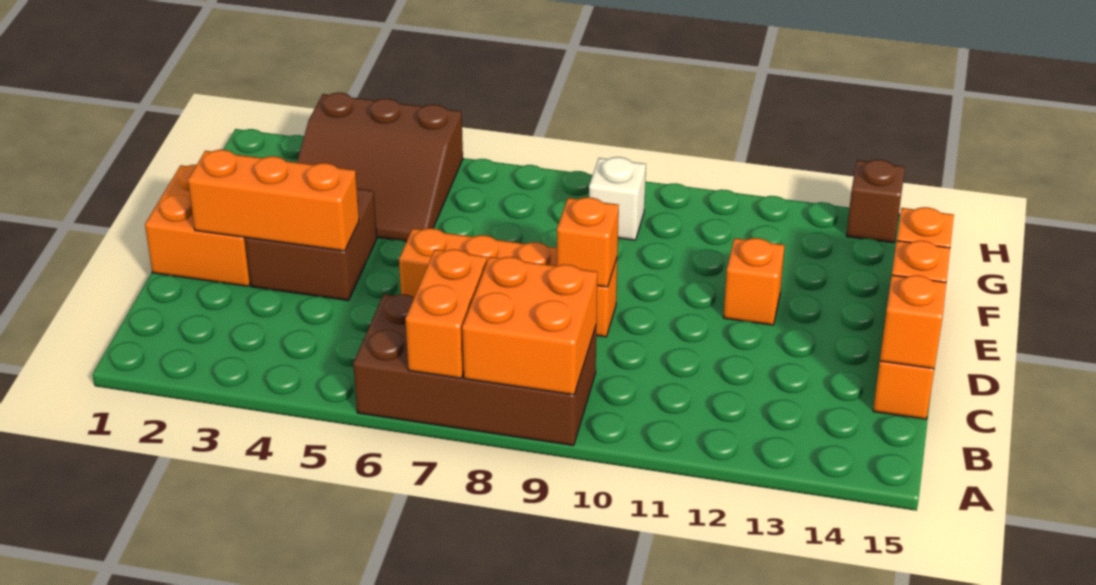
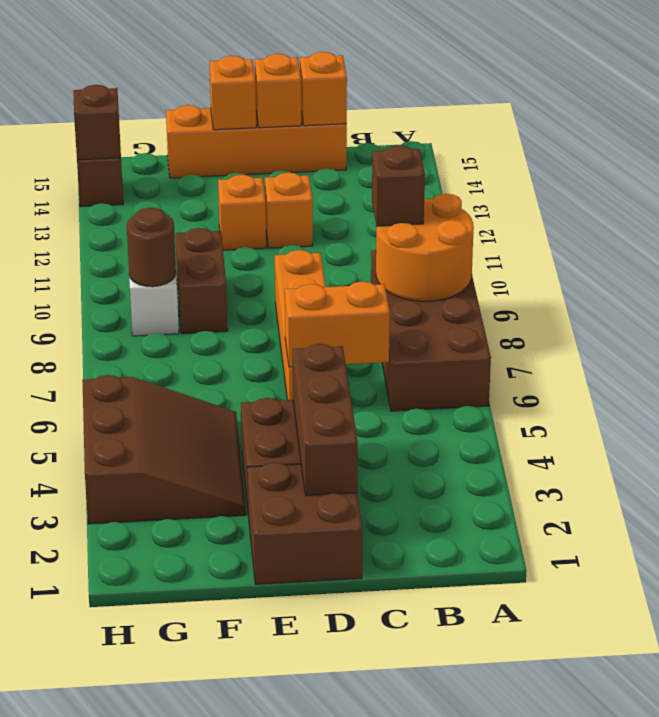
orange 1x2 brick [406,249,487,378] -> orange 1x2 brick moved to [285,281,390,367]
orange 2x2 brick [462,257,597,395] -> orange 2x2 round brick [376,194,474,301]
none -> brown 1x1 brick [372,145,425,226]
orange 2x2 brick [145,165,250,286] -> brown 2x2 brick [247,462,362,584]
orange 1x3 brick [188,150,359,251] -> brown 1x3 brick [293,344,358,496]
orange 1x1 brick [557,197,619,287] -> orange 1x1 brick moved to [265,173,313,248]
none -> brown 1x2 brick [175,228,228,334]
none -> brown 1x1 round brick [127,208,176,287]
none -> brown 1x1 brick [73,85,121,160]

